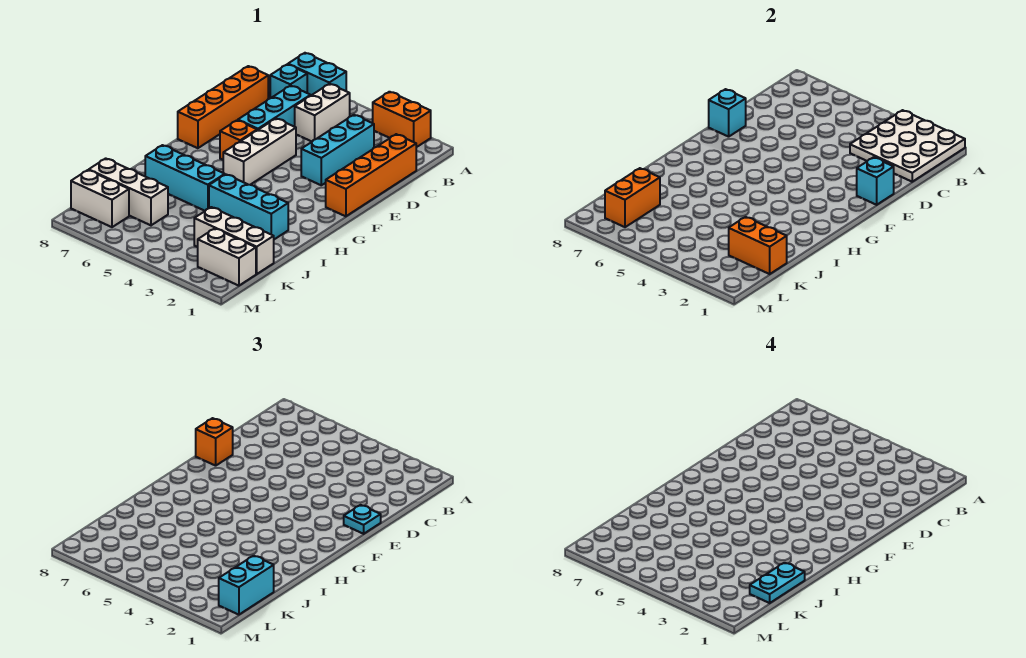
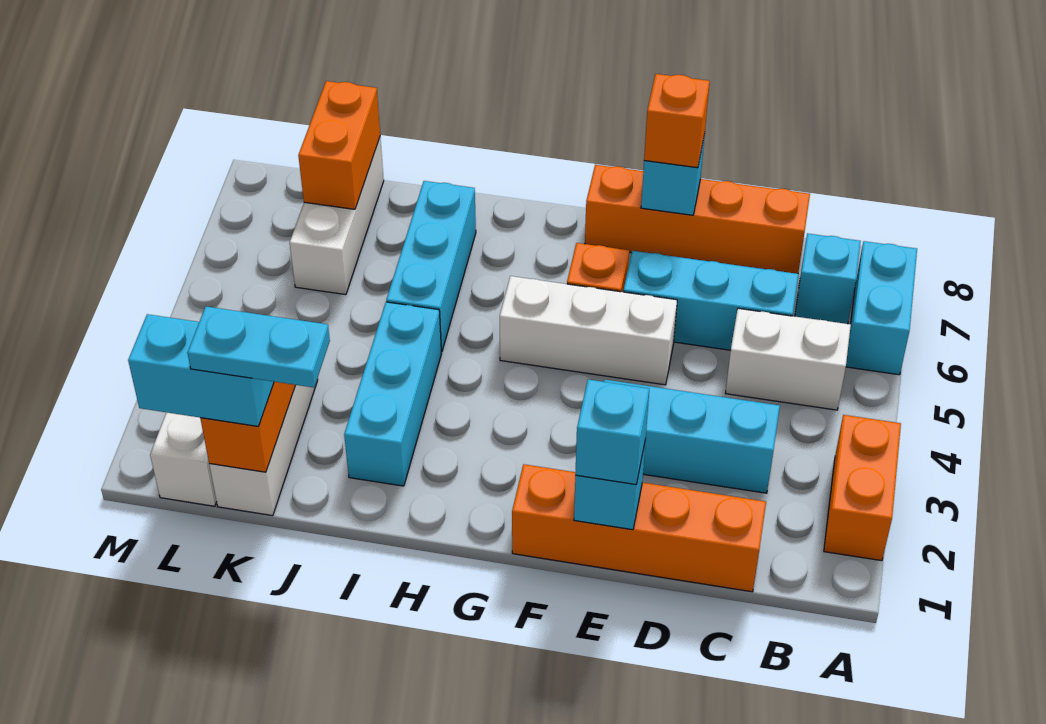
white 3x3 plate [850,110,965,182] -> none
cyan 1x1 plate [344,505,381,534] -> cyan 1x1 brick [575,379,649,485]
orange 1x2 brick [605,168,660,227] -> orange 1x2 brick turned to [298,81,380,209]
white 1x2 brick [71,170,129,227] -> none

